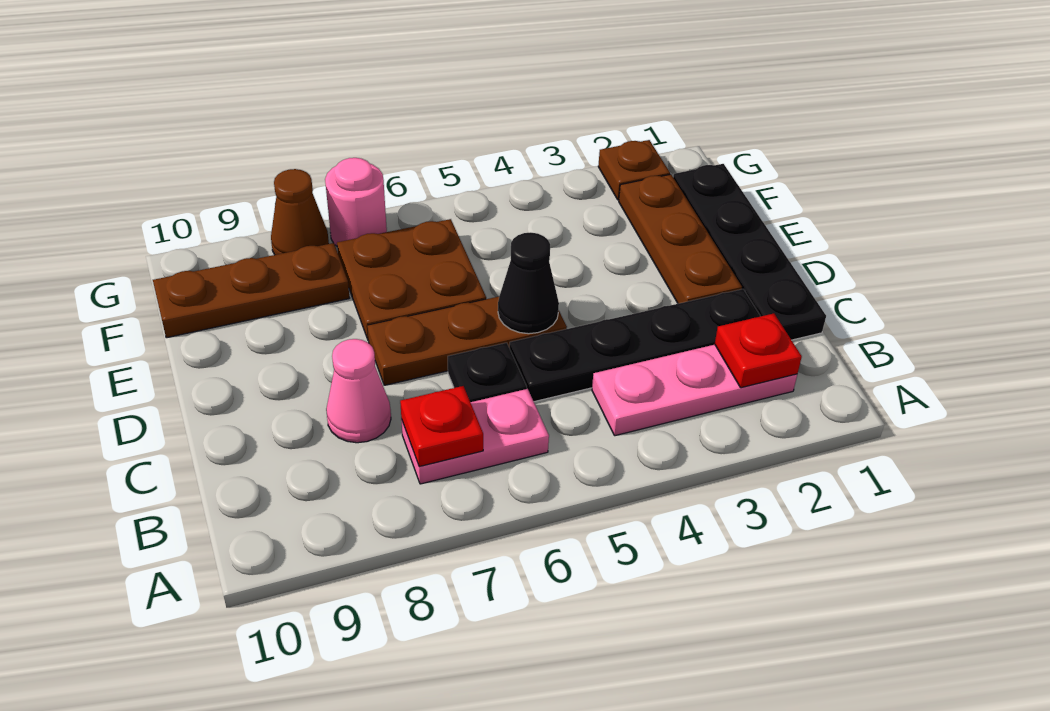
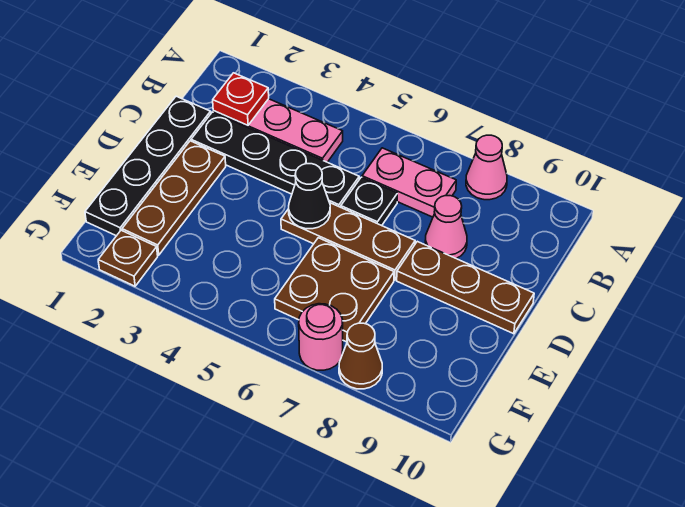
none -> pink 1x1 cone [466,135,507,200]
red 1x1 plate [400,386,483,467] -> none
brown 1x3 plate [153,243,349,338] -> brown 1x3 plate moved to [397,241,534,334]

